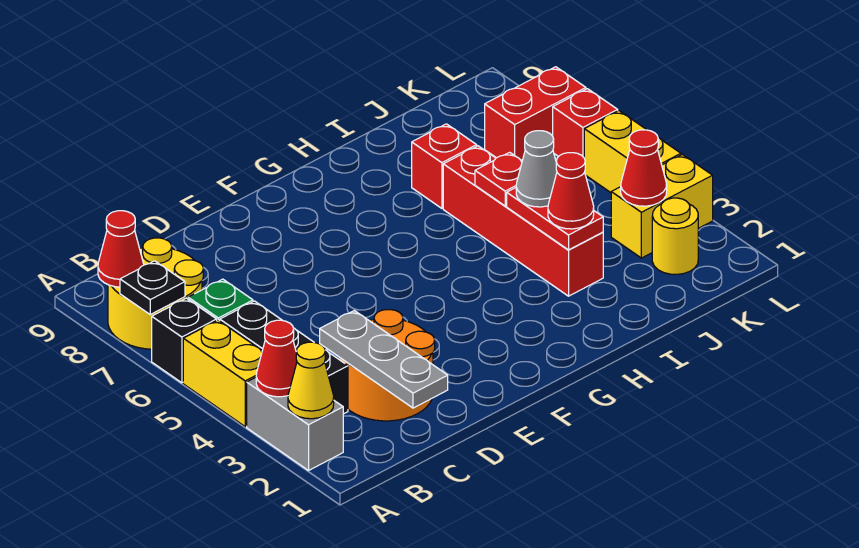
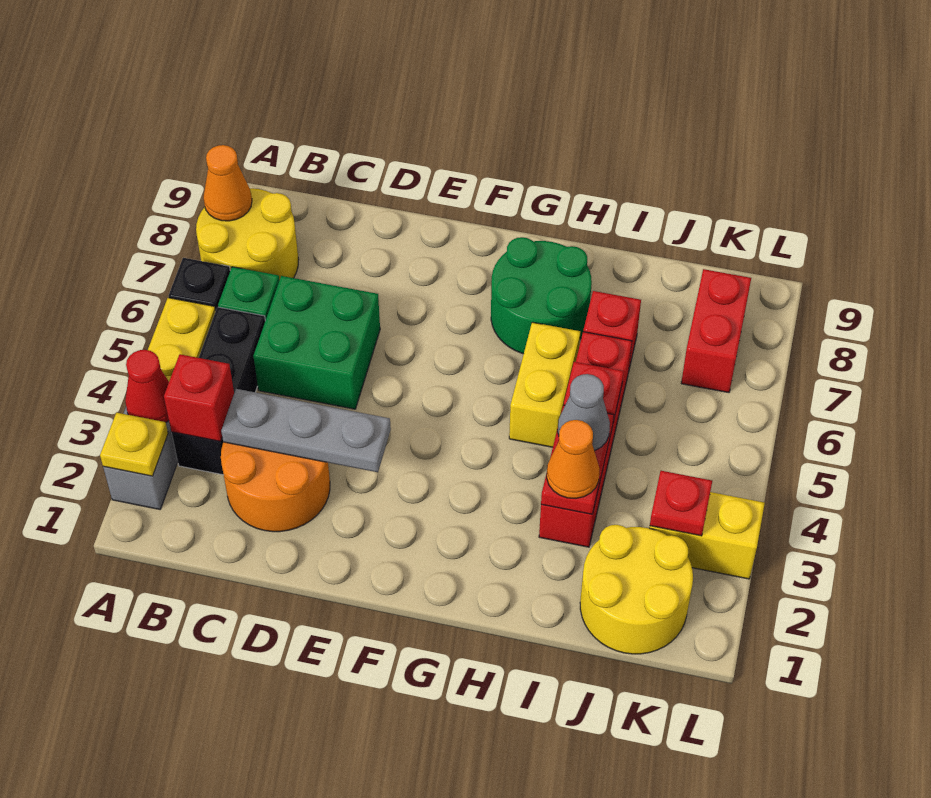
yellow 1x1 cone [288,342,334,419] -> yellow 1x1 plate [100,413,168,476]
black 1x1 plate [120,261,185,314] -> none
red 1x1 cone [98,211,144,287] -> orange 1x1 cone [203,145,252,221]
grey 1x3 plate [320,311,448,408] -> grey 1x3 plate turned to [221,389,391,472]
none -> green 2x2 brick [253,276,380,409]
none -> green 2x2 round brick [491,237,592,354]
red 1x1 cone [548,153,594,229] -> orange 1x1 cone [547,420,600,498]
yellow 1x1 round brick [652,198,698,274] -> yellow 2x2 round brick [580,525,693,654]
red 1x1 cone [621,130,667,206] -> red 1x1 plate [650,471,712,536]
red 1x2 brick [485,67,586,160] -> red 1x2 brick turned to [681,269,751,393]
yellow 1x2 brick [584,111,681,193] -> yellow 1x2 brick moved to [509,322,580,447]
red 1x1 brick [553,89,618,157] -> red 1x1 brick moved to [164,354,234,441]

